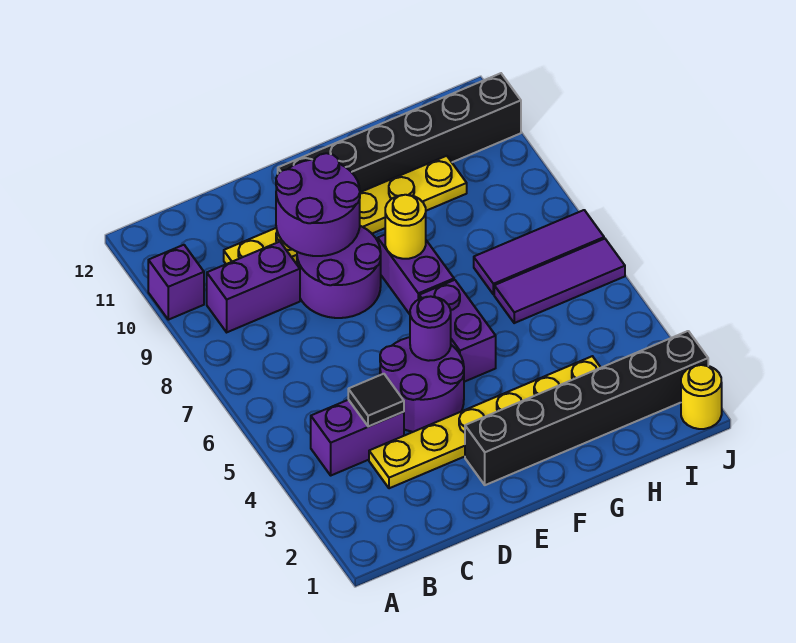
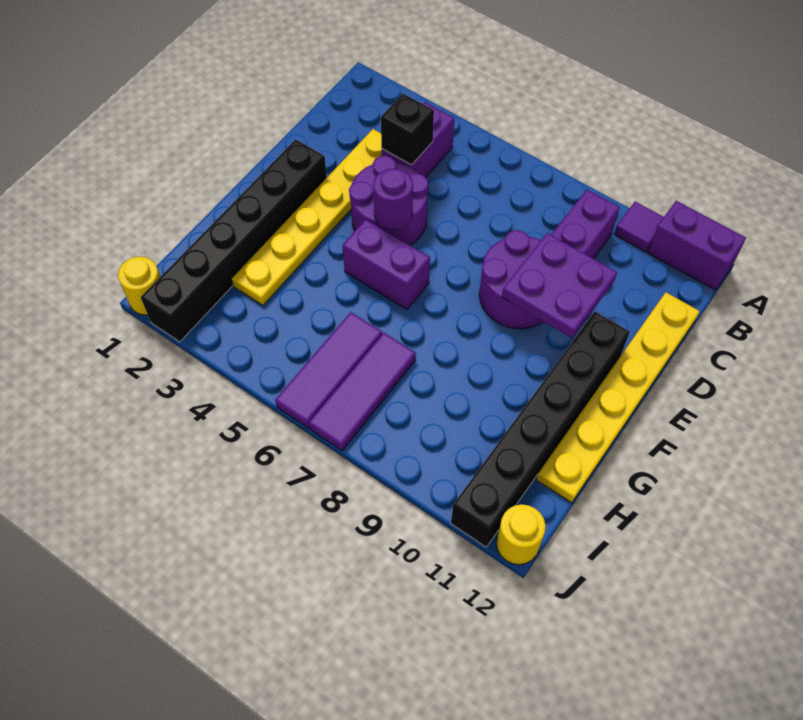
purple 1x1 brick [148,245,204,320] -> purple 1x1 tile [614,202,664,252]
black 1x1 tile [348,374,404,427] -> black 1x1 brick [381,94,434,165]
yellow 1x6 plate [224,156,467,264] -> yellow 1x6 plate moved to [536,292,700,503]
purple 2x2 round brick [276,153,360,256] -> purple 2x2 plate [502,233,617,338]
purple 1x2 brick [378,235,454,314] -> purple 1x2 brick moved to [648,201,746,290]
yellow 1x1 round brick [385,195,426,259] -> yellow 1x1 round brick moved to [496,504,546,565]

